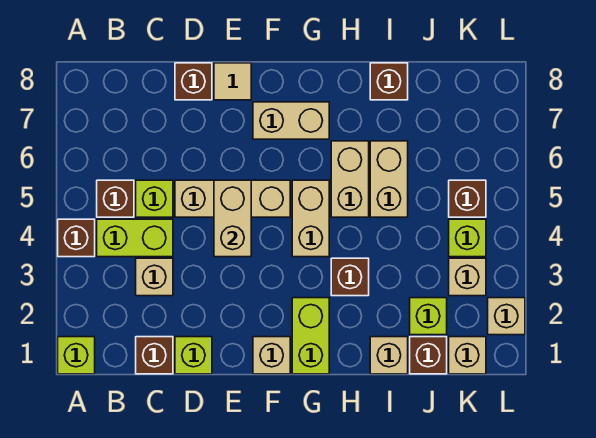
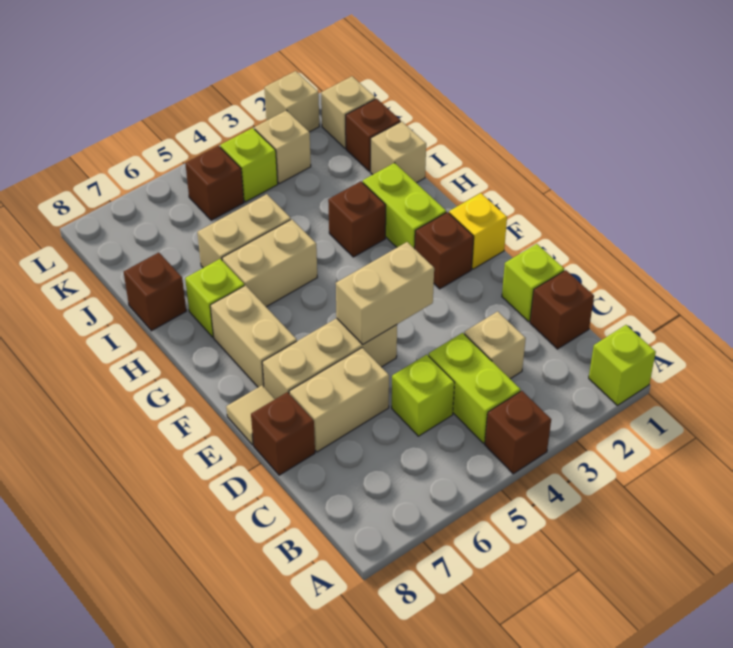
brown 1x1 brick [97,180,134,217] -> brown 1x1 brick moved to [415,212,474,289]
tan 1x3 brick [175,180,290,217] -> tan 1x3 brick turned to [262,318,397,399]
tan 1x1 brick [253,337,290,374] -> yellow 1x1 brick [449,193,507,269]
lime 1x2 brick [292,298,329,374] -> lime 1x2 brick turned to [363,163,446,249]
tan 1x2 brick [292,180,329,257] -> tan 1x2 brick moved to [289,348,389,452]
lime 1x1 brick [410,298,447,335] -> lime 1x1 brick moved to [185,259,244,337]

